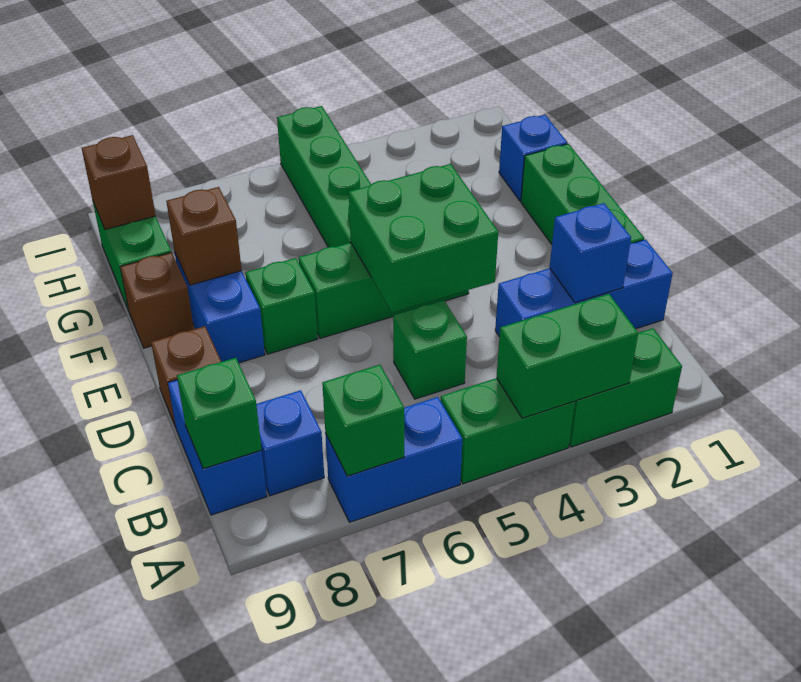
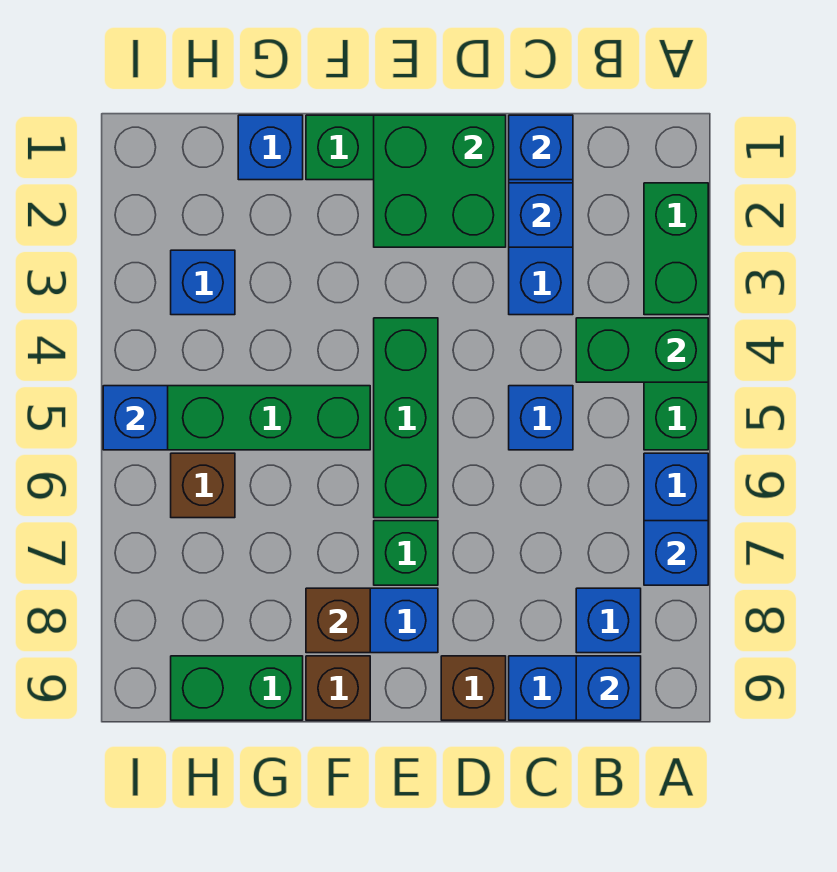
green 1x2 brick [496,294,638,418] -> green 1x2 brick turned to [576,318,708,382]
green 1x1 brick [322,365,404,476] -> blue 1x1 brick [644,521,708,585]
green 1x1 brick [177,358,262,469] -> blue 1x1 brick [576,656,641,720]
none -> blue 1x1 brick [509,115,573,180]
green 1x1 brick [393,300,467,399] -> blue 1x1 brick [509,386,573,450]
green 2x2 brick [349,164,498,313] -> green 2x2 brick moved to [374,115,506,247]
none -> blue 1x1 brick [171,250,235,315]
brown 1x1 brick [82,135,156,229] -> brown 1x1 brick moved to [171,453,235,518]
none -> blue 1x1 brick [103,386,168,450]

